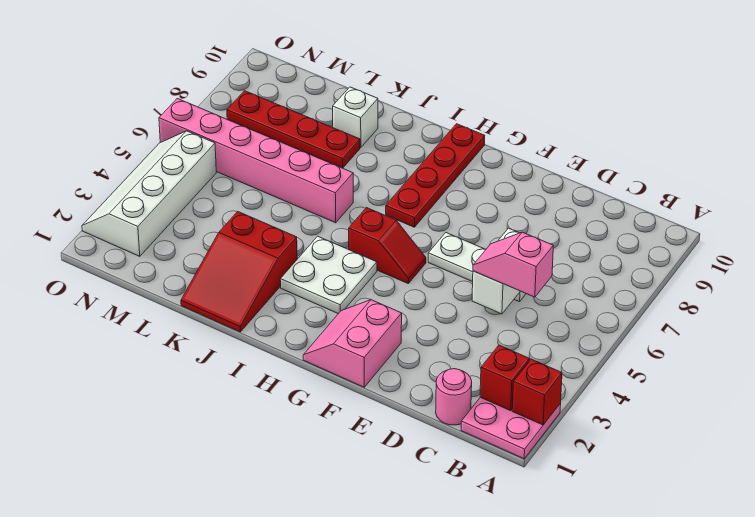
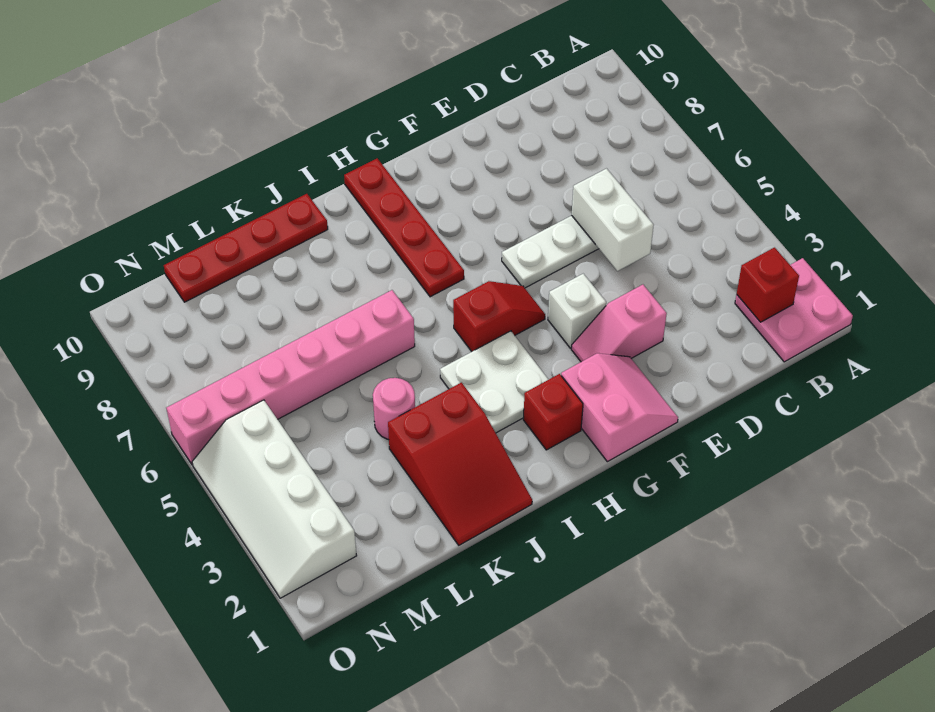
red 1x1 brick [512,359,562,425] -> red 1x1 brick moved to [523,374,583,450]
pink 1x1 round brick [436,369,472,425] -> pink 1x1 round brick moved to [373,378,415,440]
pink 1x2 slope [473,232,553,297] -> pink 1x2 slope moved to [571,285,667,362]
pink 2x2 slope [303,300,402,387] -> pink 2x2 slope turned to [561,353,678,462]
red 1x4 plate [227,91,360,168] -> red 1x4 plate moved to [164,194,328,302]
white 1x1 brick [333,87,378,148] -> white 1x1 brick moved to [548,274,606,348]

